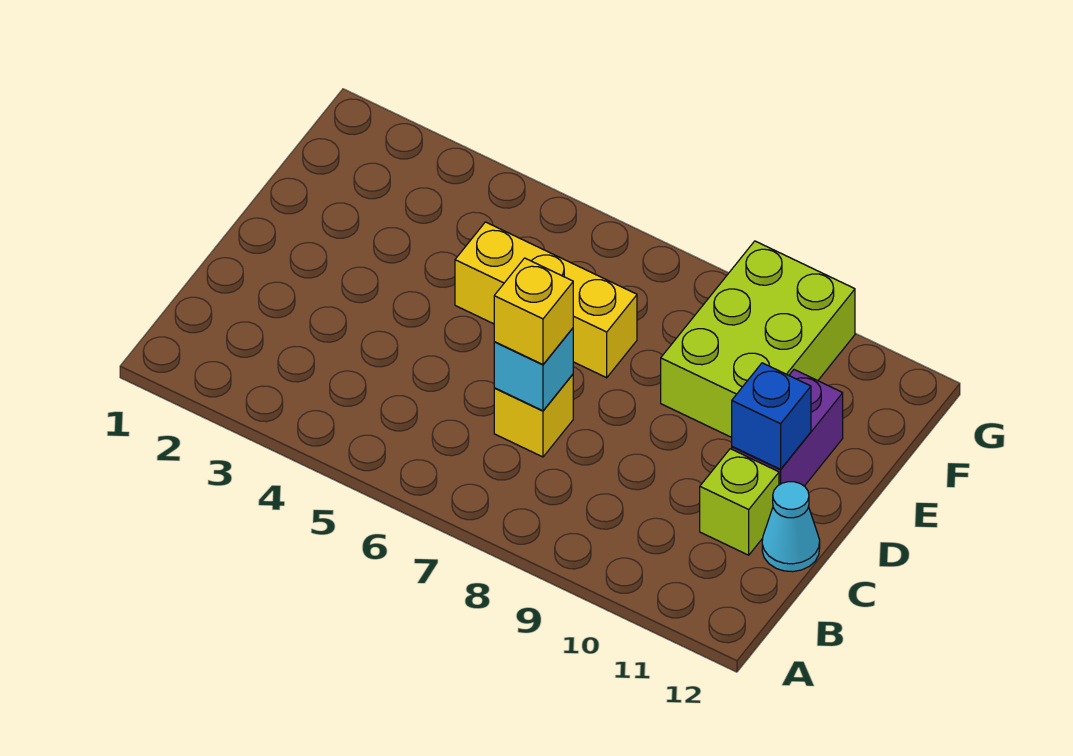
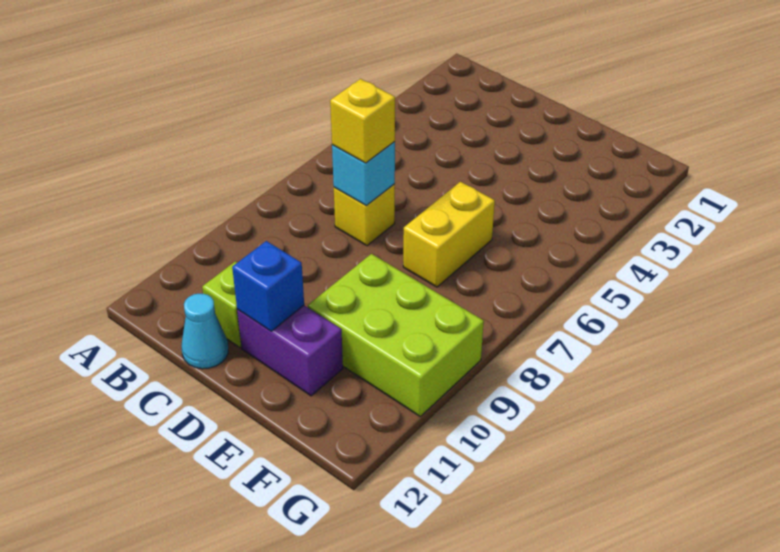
yellow 1x3 brick [455,222,637,378] -> yellow 1x2 brick [403,182,495,287]

